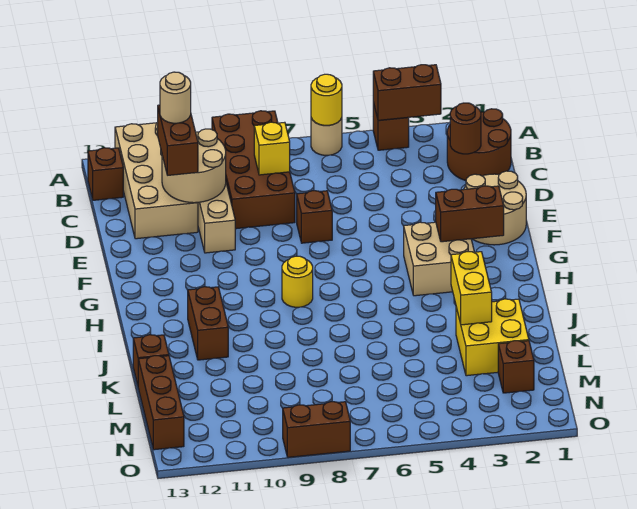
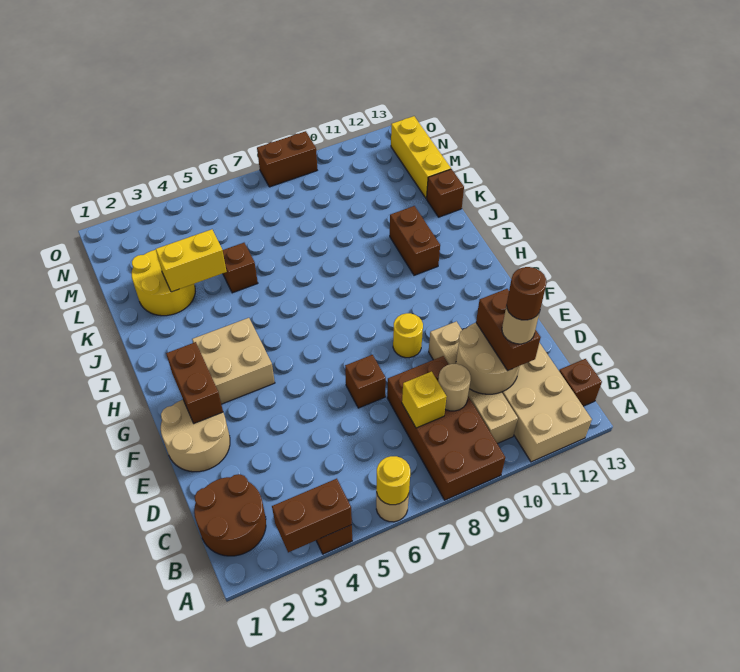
brown 1x1 round brick [450,103,481,154] -> brown 1x1 round brick moved to [507,267,547,320]
none -> tan 1x1 round brick [438,364,471,411]
brown 1x2 brick [436,186,504,242] -> brown 1x2 brick turned to [166,342,223,423]
yellow 1x1 round brick [282,256,313,307] -> yellow 1x1 round brick moved to [393,313,423,358]
yellow 1x2 brick [451,252,492,325] -> yellow 1x2 brick turned to [156,229,227,292]
yellow 2x2 brick [456,299,529,376] -> yellow 2x2 round brick [132,250,195,316]
brown 1x3 brick [138,356,184,450] -> yellow 1x3 brick [391,116,451,199]
brown 1x1 brick [498,341,534,393] -> brown 1x1 brick moved to [223,243,258,293]

